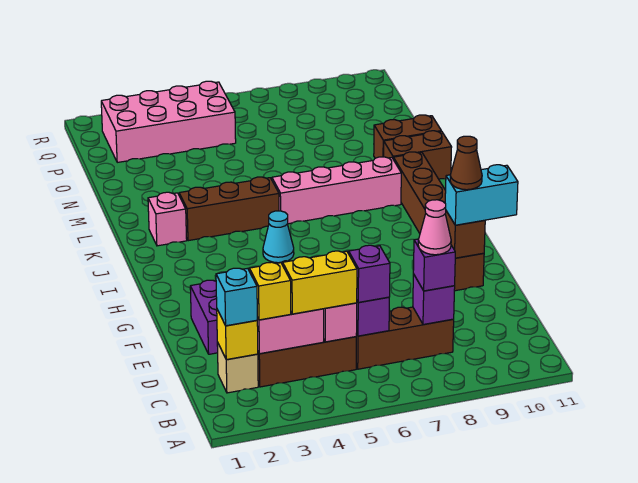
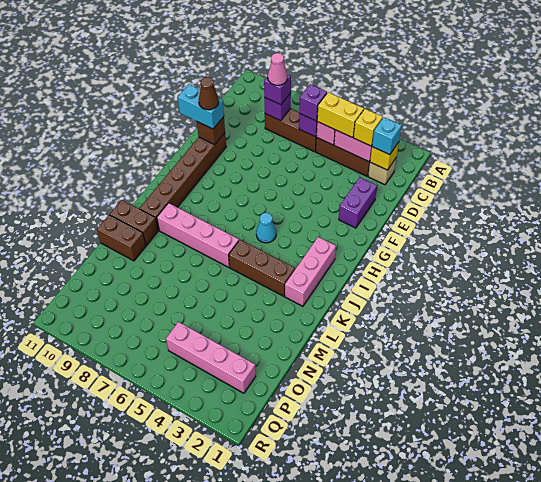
pink 1x1 brick [148,192,187,246] -> pink 1x3 brick [285,237,336,306]
pink 2x4 brick [101,81,236,162] -> pink 1x4 brick [166,322,256,393]

